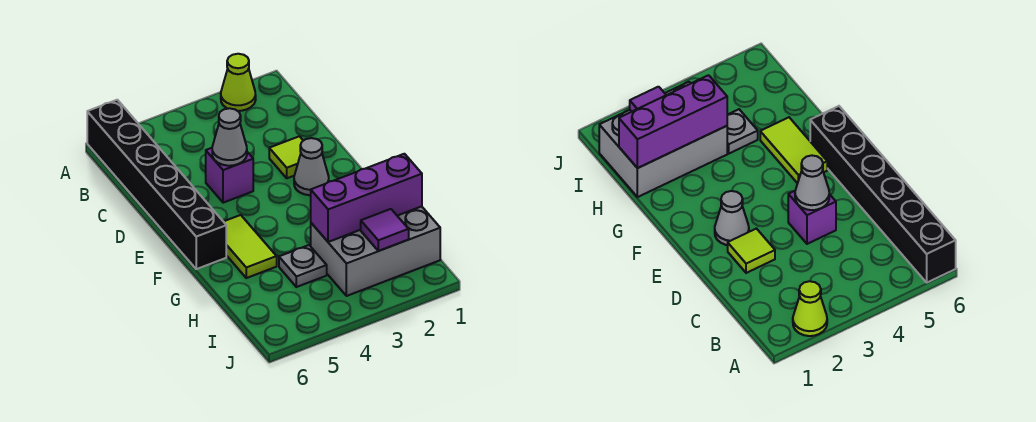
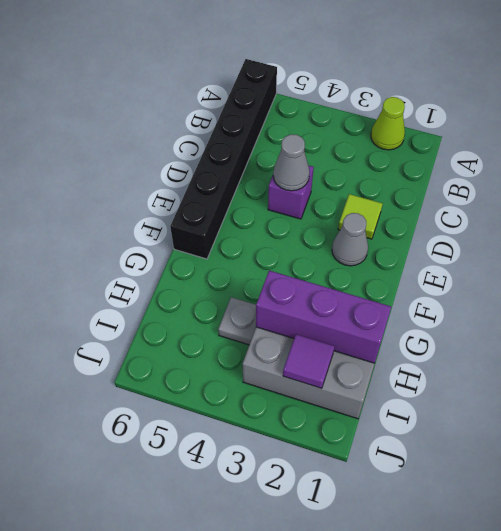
lime 1x2 tile [224,215,277,278] -> none

